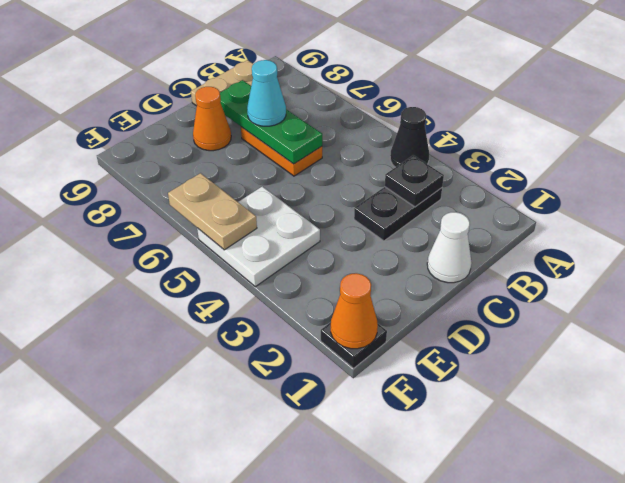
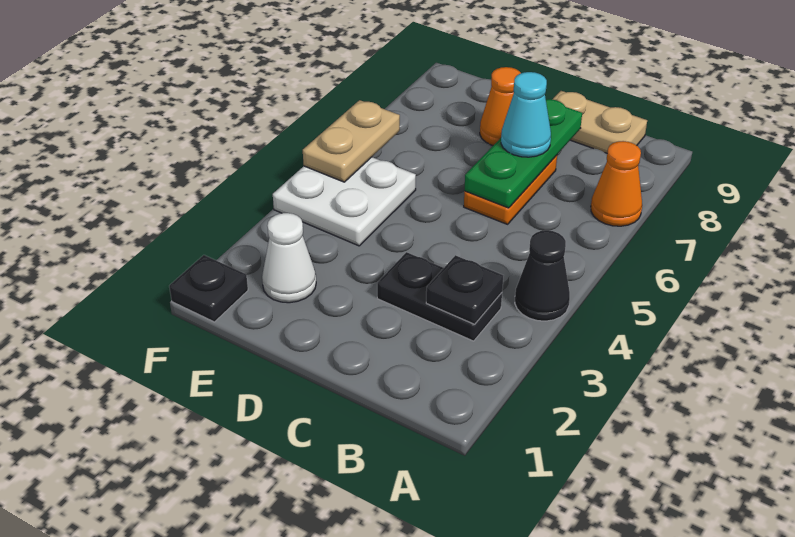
white 1x1 cone [427,212,471,283] -> white 1x1 cone moved to [262,213,316,303]
orange 1x1 cone [331,273,378,349] -> orange 1x1 cone moved to [591,141,642,226]

